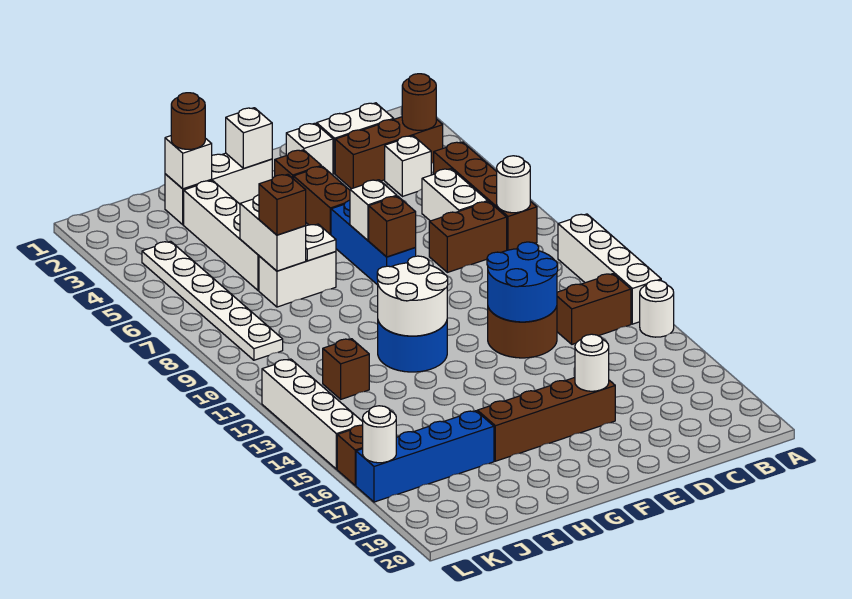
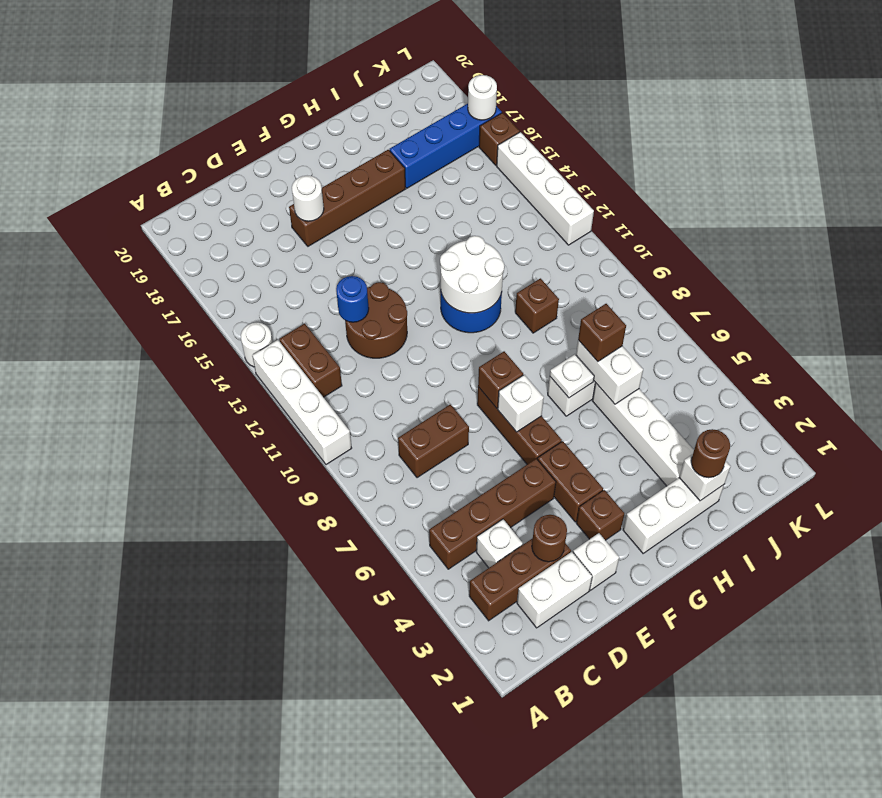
brown 1x1 round brick [402,74,436,130] -> brown 1x1 round brick moved to [532,515,567,562]
brown 1x4 brick [434,142,537,250] -> brown 1x4 brick turned to [429,458,556,569]
white 1x1 round brick [497,156,530,213] -> none
brown 1x2 brick [557,274,631,344] -> brown 1x2 brick turned to [279,324,342,397]
white 1x2 brick [422,169,488,221] -> none
blue 2x2 round brick [487,242,558,322] -> blue 1x1 round brick [336,276,369,322]
blue 1x3 brick [331,200,416,285] -> brown 1x3 brick [477,387,562,464]
white 1x1 brick [226,108,272,168] -> none
brown 1x1 brick [323,339,369,399] -> brown 1x1 brick moved to [515,278,559,333]
white 1x6 plate [142,241,283,360] -> none

